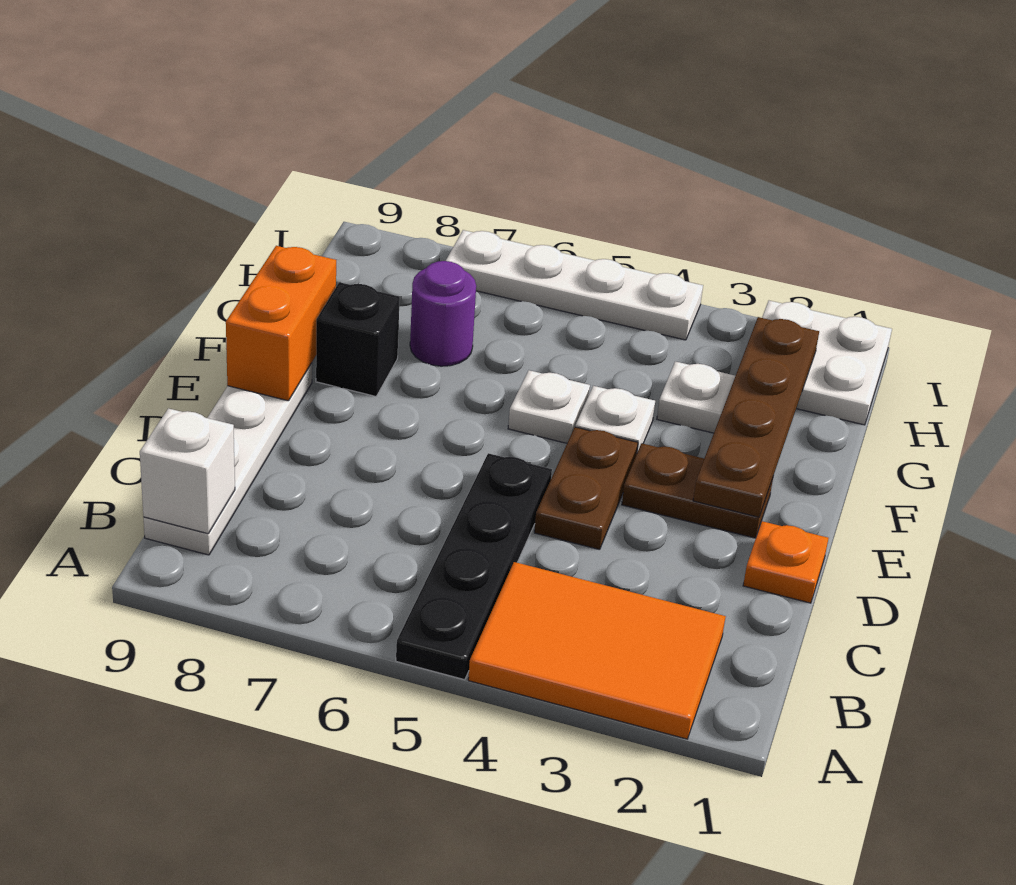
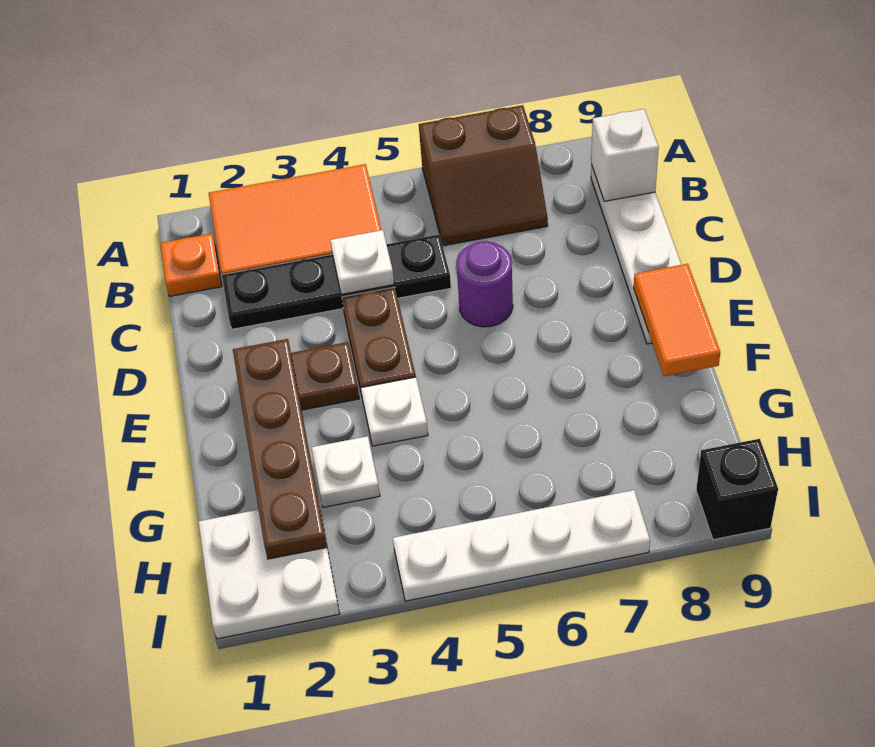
black 1x4 plate [396,453,552,680] -> black 1x4 plate turned to [222,234,451,329]
none -> brown 2x2 slope [419,105,548,246]
orange 1x1 plate [743,521,828,603] -> orange 1x1 plate moved to [160,234,222,296]
orange 1x2 brick [226,246,336,401] -> orange 1x2 tile [634,264,720,376]
white 1x1 plate [508,370,590,443] -> white 1x1 plate moved to [330,230,394,294]
black 1x1 brick [316,282,400,396] -> black 1x1 brick moved to [696,439,778,540]
purple 1x1 round brick [410,261,476,366] -> purple 1x1 round brick moved to [456,241,513,327]

